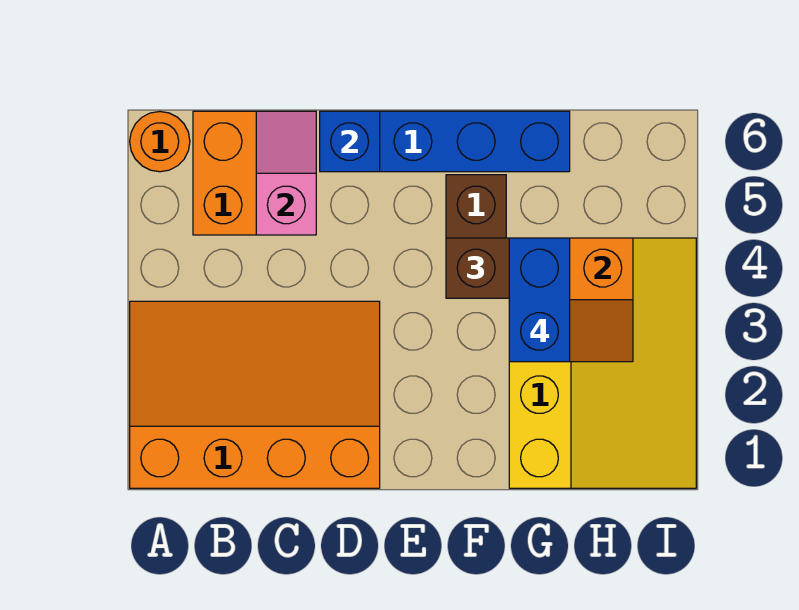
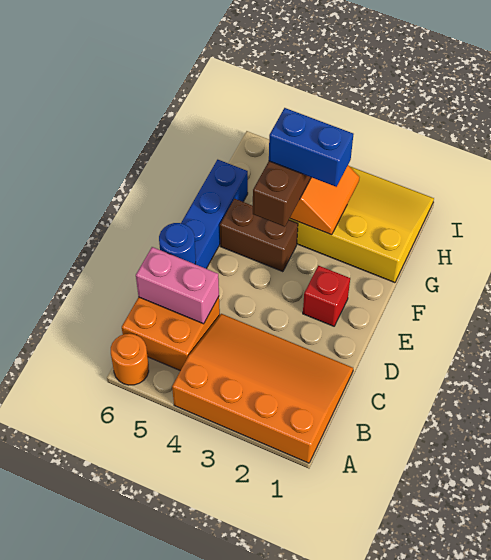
orange 3x4 slope [130,301,380,488] -> orange 3x4 slope turned to [172,314,353,463]
pink 1x2 slope [256,111,316,235] -> pink 1x2 brick [136,247,219,324]
blue 1x1 brick [320,111,380,172] -> blue 1x1 round brick [159,223,196,264]
none -> red 1x1 brick [303,266,350,326]

